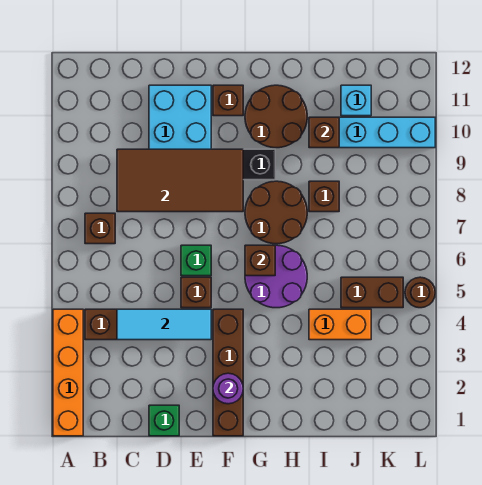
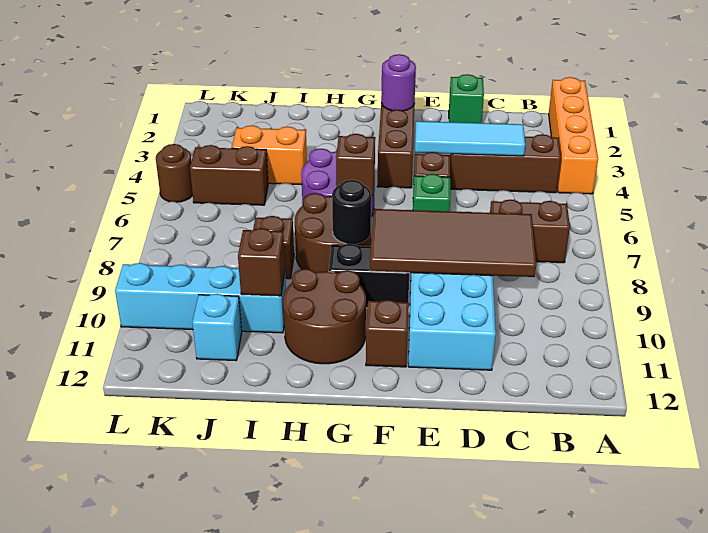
brown 1x1 brick [85,213,115,244] -> brown 1x2 brick [490,200,570,263]
none -> black 1x1 round brick [332,180,371,244]

